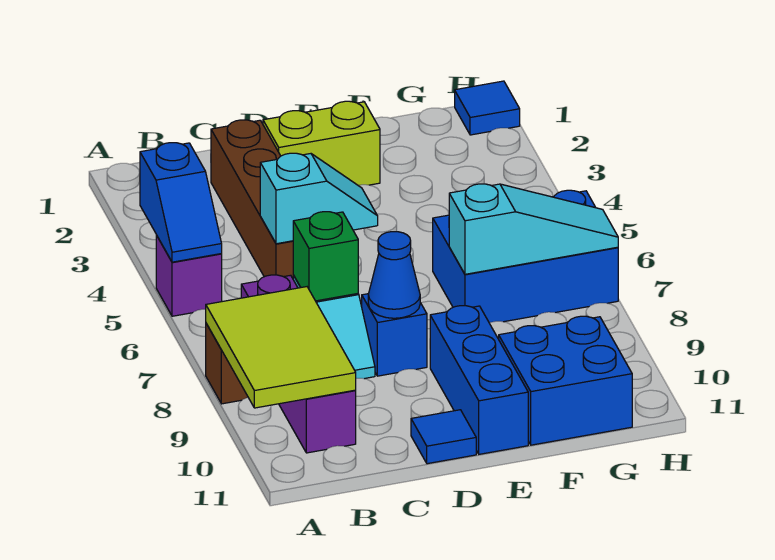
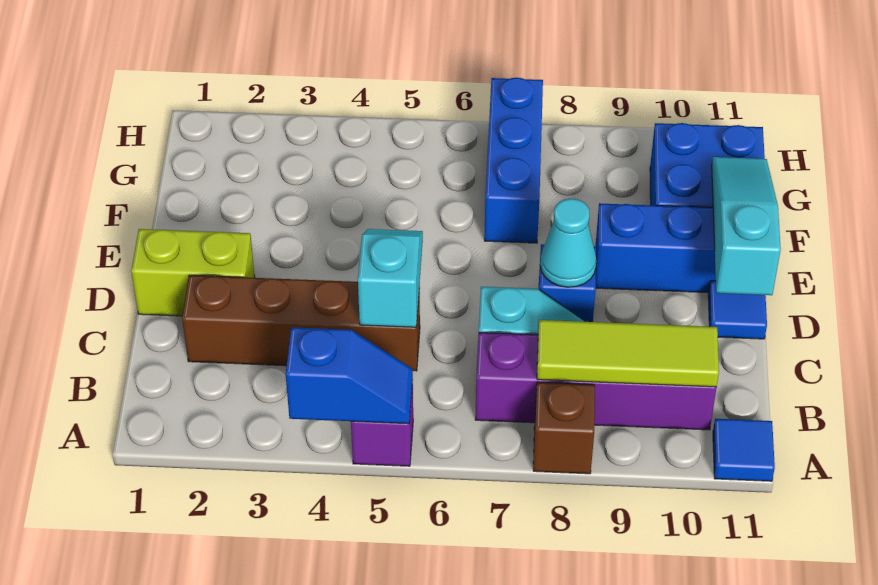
lime 2x3 tile [206,287,356,408] -> lime 1x3 tile [537,320,719,387]
green 1x1 brick [293,212,358,301] -> none
lime 1x2 brick [263,101,380,185] -> lime 1x2 brick turned to [131,229,255,316]
blue 1x1 cone [368,232,420,318] -> cyan 1x1 cone [540,199,596,287]
blue 2x3 brick [433,190,618,323] -> blue 1x3 brick [484,78,543,243]
cyan 1x3 slope [449,184,618,274] -> cyan 1x3 slope moved to [712,157,781,295]
blue 1x1 tile [455,81,520,135] -> blue 1x1 tile moved to [713,419,775,481]

